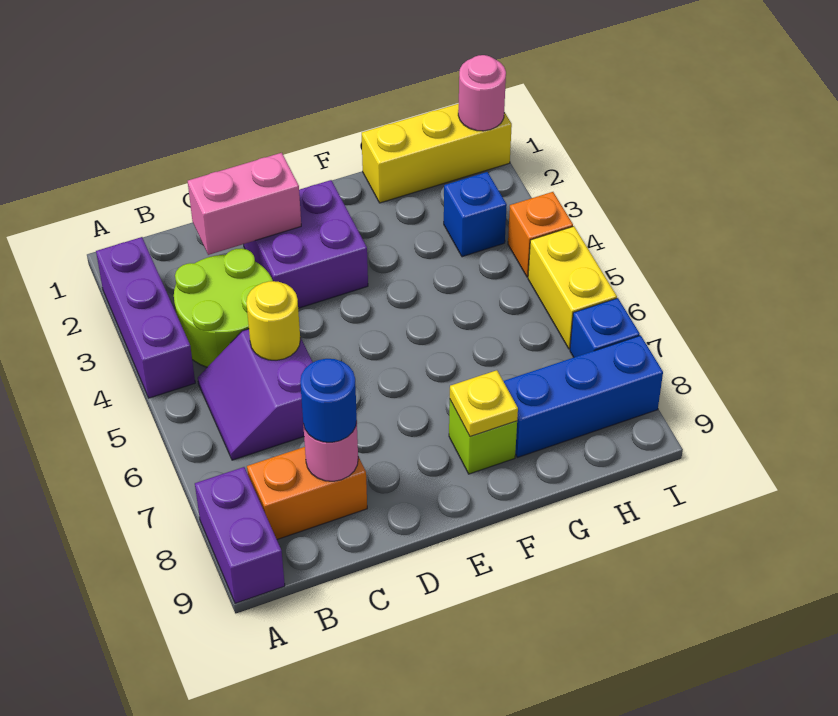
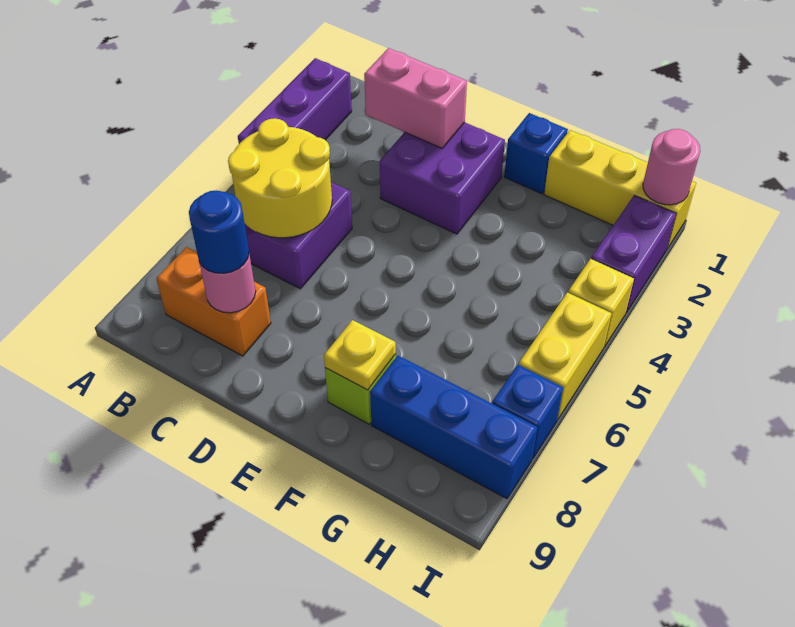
purple 1x2 brick [195,467,285,603] -> purple 1x2 brick moved to [591,195,676,313]
lime 2x2 round brick [174,248,273,367] -> none
yellow 1x1 round brick [246,281,300,360] -> yellow 2x2 round brick [228,118,332,238]
blue 1x1 brick [444,172,507,257] -> blue 1x1 brick moved to [504,113,568,194]
orange 1x1 brick [508,192,573,277] -> yellow 1x1 brick [568,259,634,347]

